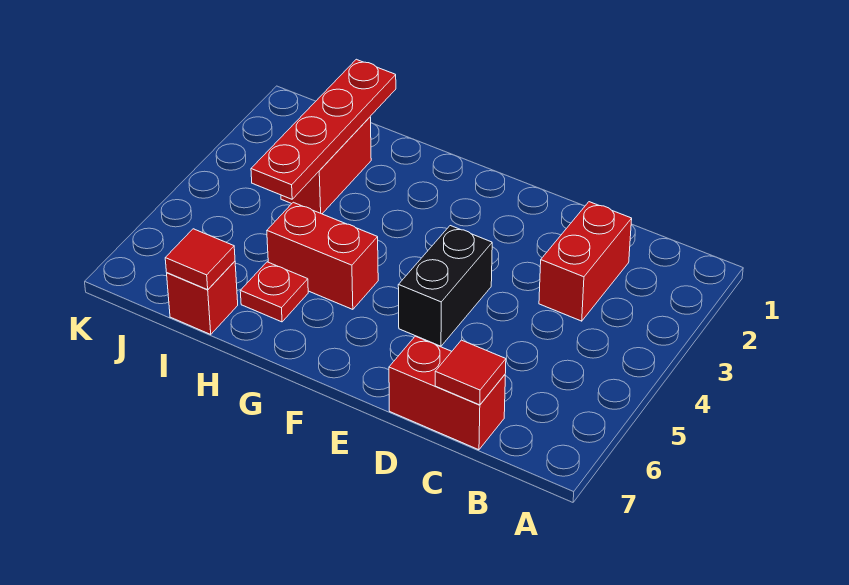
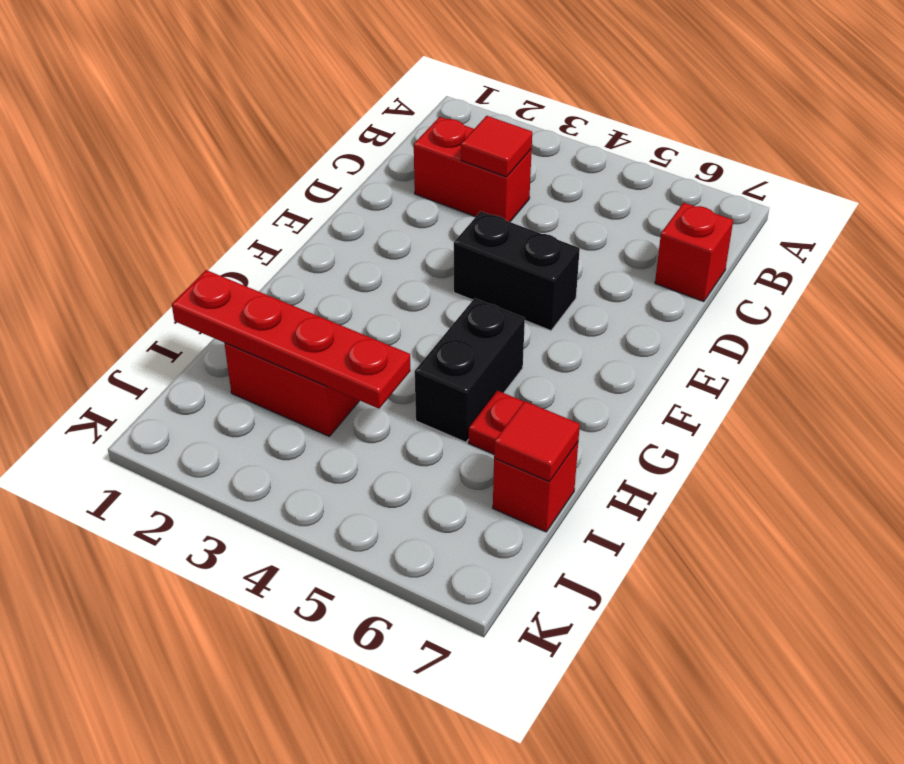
red 1x2 brick [389,336,505,450] -> red 1x1 brick [655,203,733,302]
red 1x1 tile [435,340,506,405] -> red 1x1 tile moved to [461,116,532,177]
red 1x2 brick [267,202,378,309] -> black 1x2 brick [415,298,525,442]

